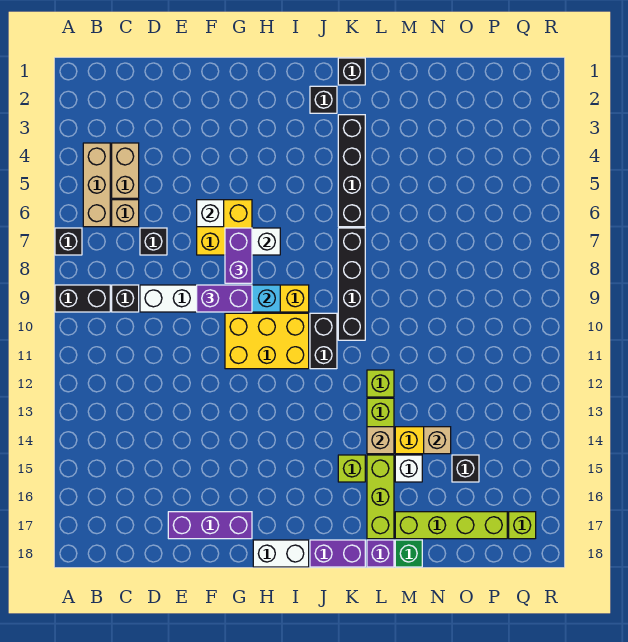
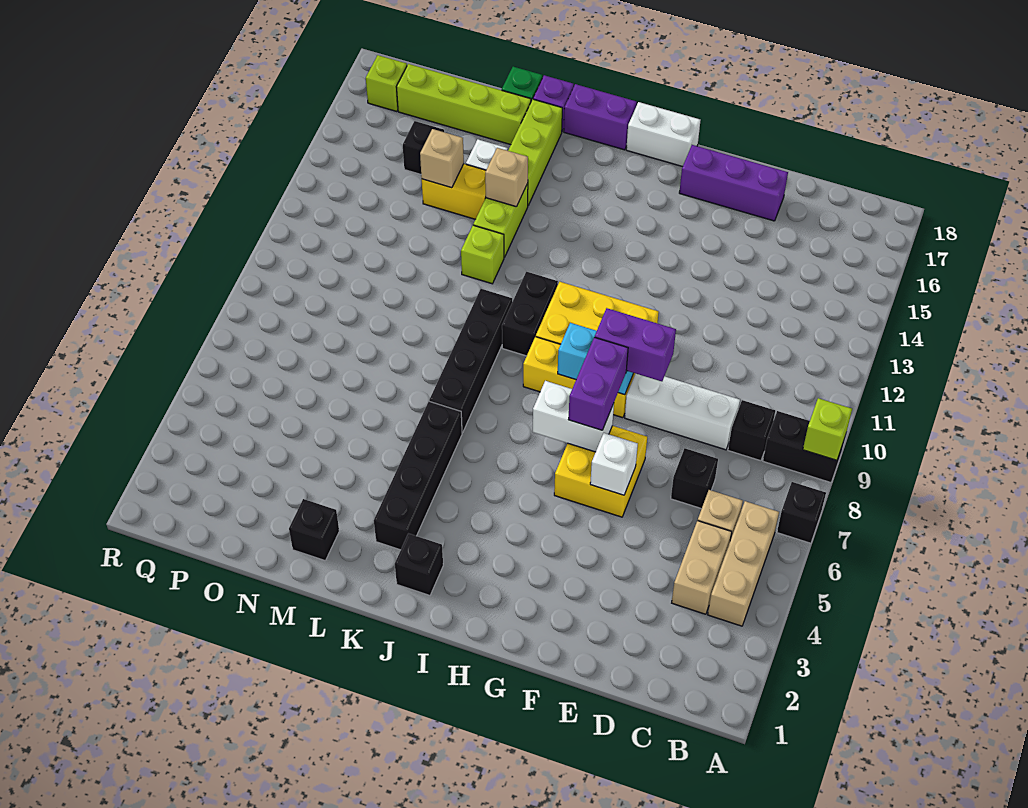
black 1x1 brick [338,58,365,85] -> black 1x1 brick moved to [289,499,339,560]
lime 1x1 brick [338,455,365,482] -> lime 1x1 brick moved to [803,398,852,460]

